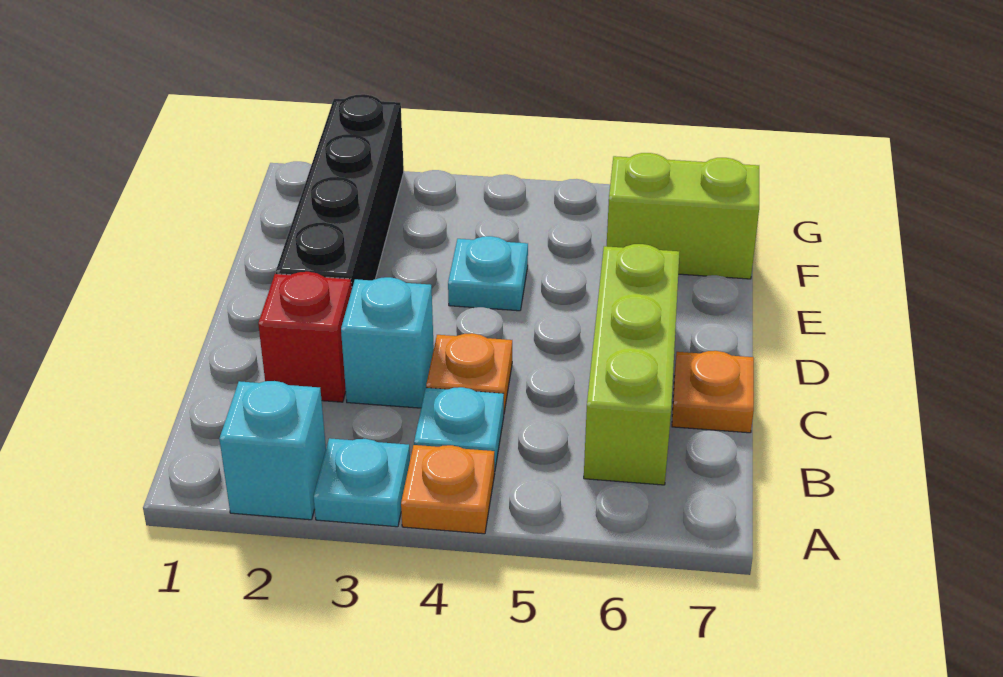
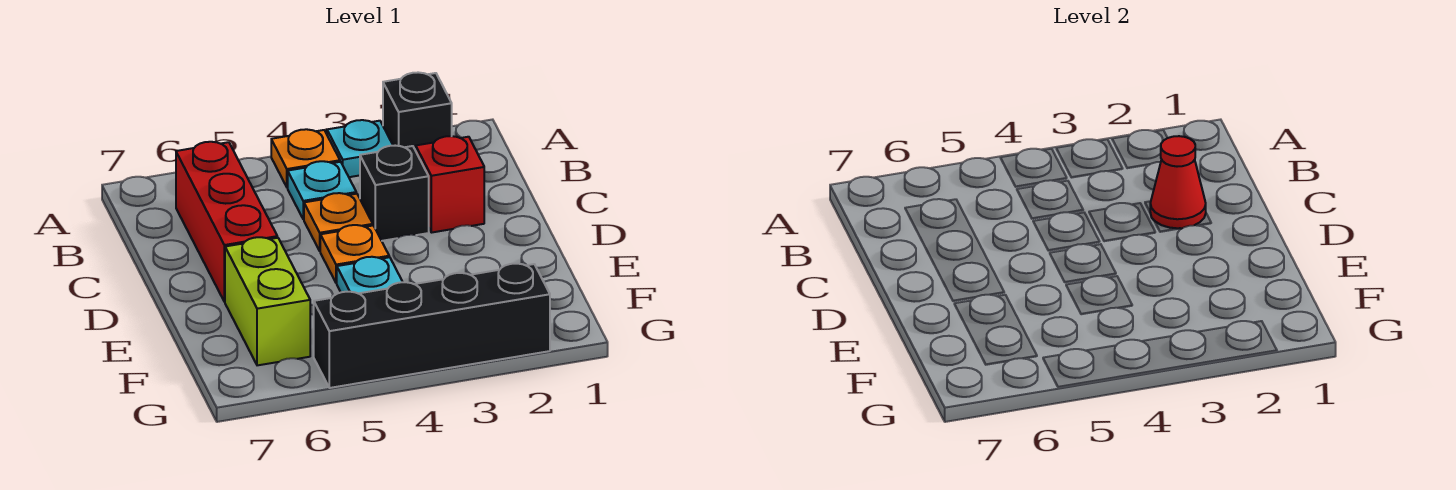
cyan 1x1 brick [219,381,326,520] -> black 1x1 brick [383,72,452,150]
lime 1x3 brick [584,244,679,485] -> red 1x3 brick [176,142,277,302]
none -> red 1x1 cone [1150,136,1206,229]
cyan 1x1 brick [341,277,434,408] -> black 1x1 brick [360,146,429,241]
orange 1x1 plate [672,351,754,433] -> orange 1x1 plate moved to [320,225,389,283]
black 1x4 brick [276,94,404,287] -> black 1x4 brick turned to [314,264,550,388]
lime 1x2 brick [607,153,759,279] -> lime 1x2 brick turned to [225,237,310,365]

